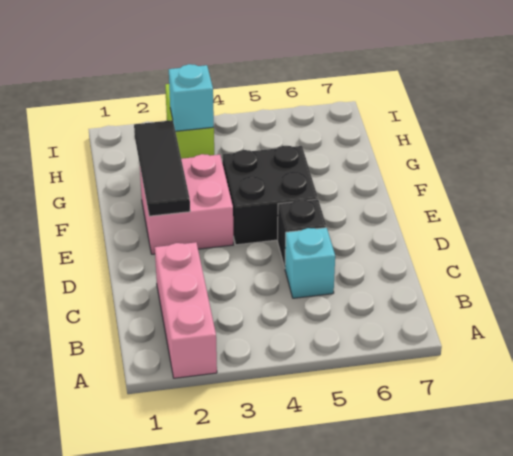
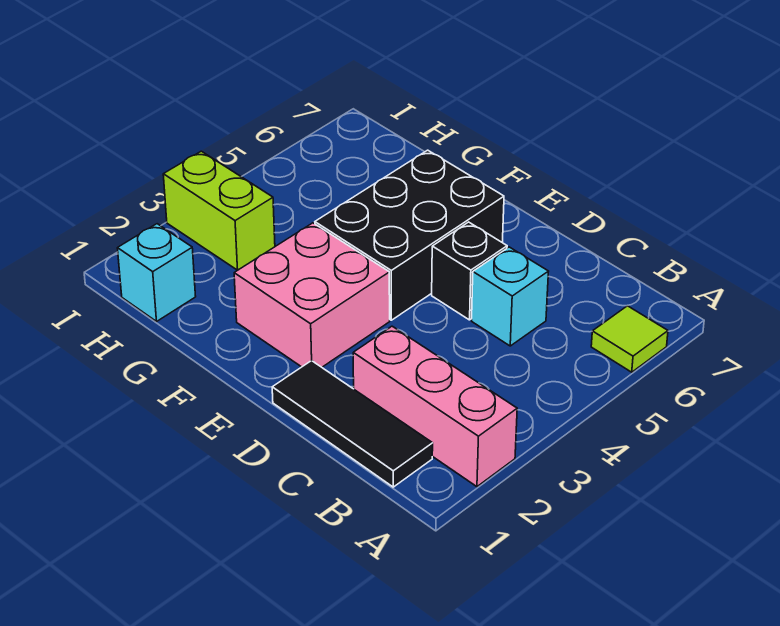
none -> lime 1x1 tile [591,306,668,372]
black 1x3 tile [134,120,190,216] -> black 1x3 tile moved to [272,361,433,487]
black 2x2 brick [222,146,318,245] -> black 2x3 brick [315,150,504,320]
cyan 1x1 brick [169,64,214,131] -> cyan 1x1 brick moved to [118,224,196,321]

